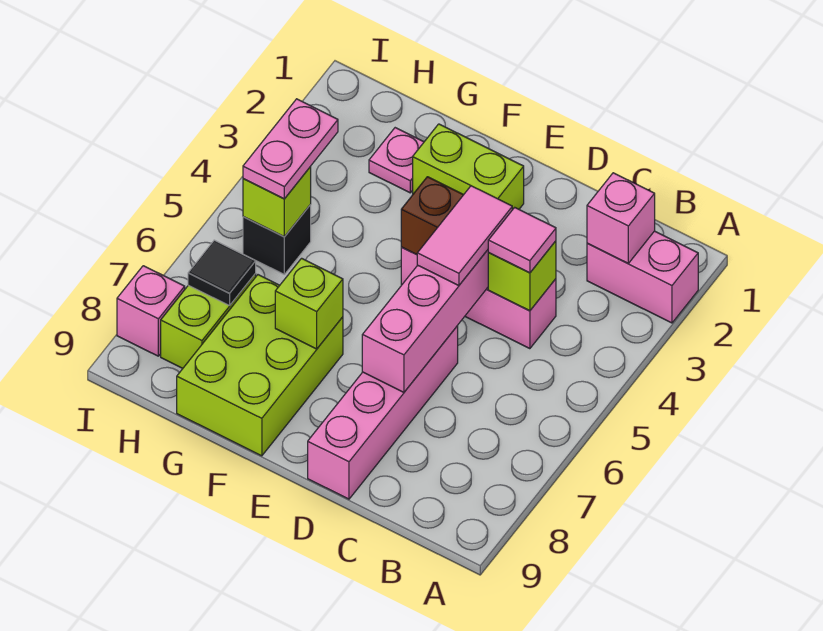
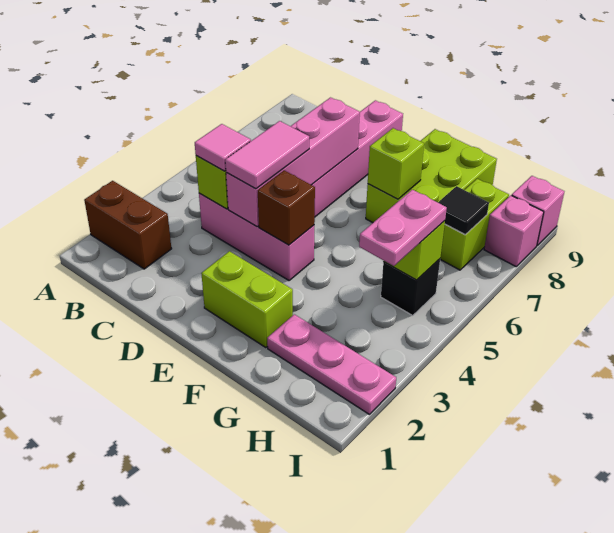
pink 1x2 brick [587,231,698,323] -> brown 1x2 brick [84,181,172,269]
pink 1x1 brick [587,173,655,263] -> pink 1x1 brick moved to [512,176,564,245]
pink 1x1 plate [369,128,424,193] -> pink 1x3 plate [267,314,396,414]

